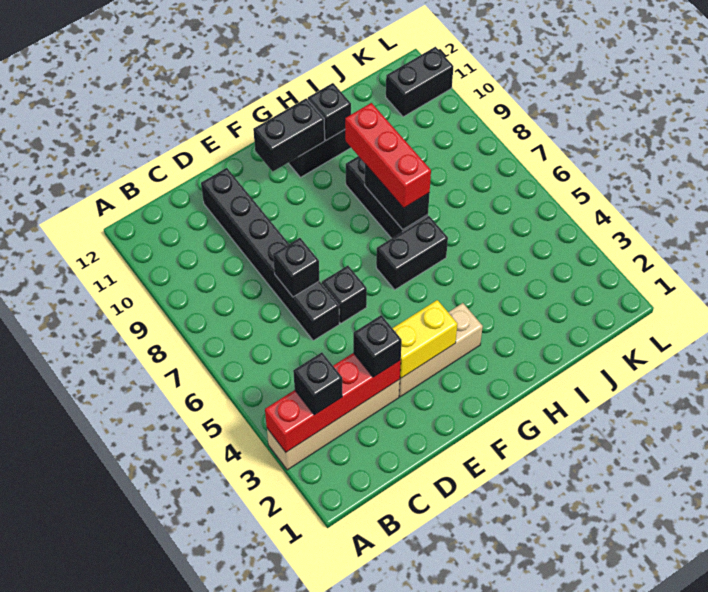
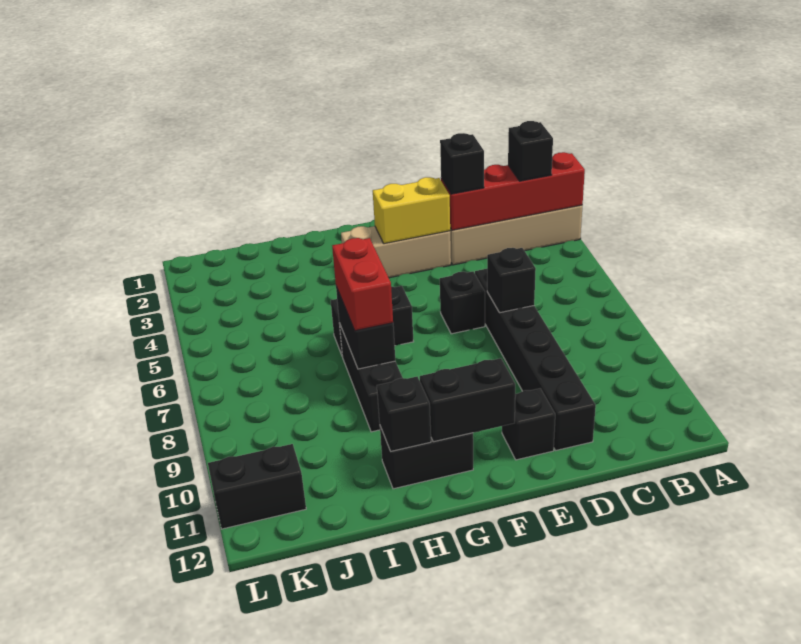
none -> black 1x1 brick [502,388,555,460]
red 1x3 brick [345,103,431,208] -> red 1x2 brick [332,238,393,331]

